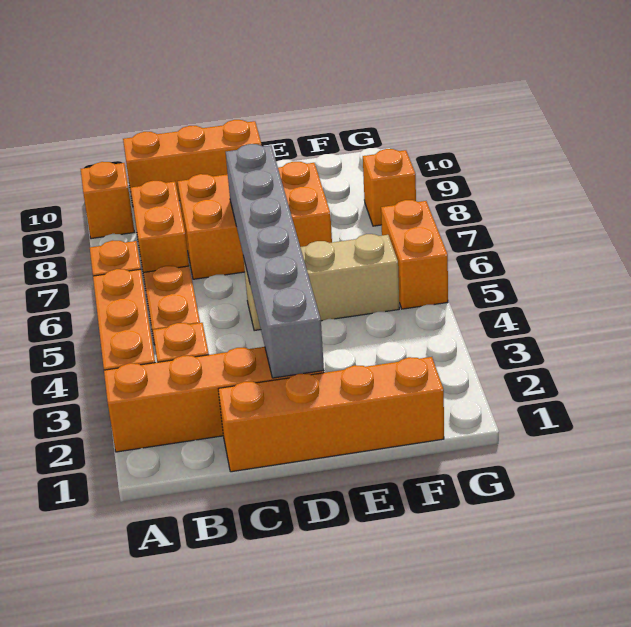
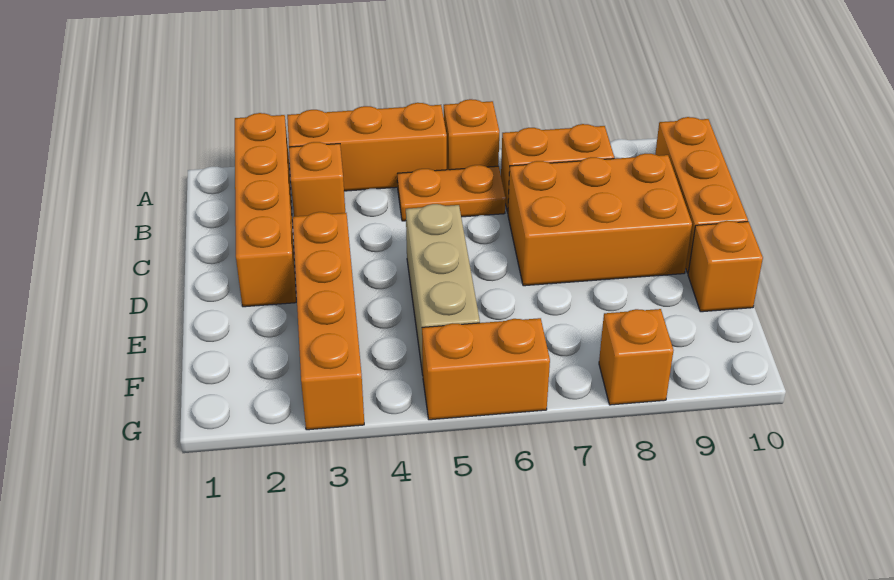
orange 1x1 brick [81,162,134,239] -> orange 1x1 brick moved to [688,221,763,312]
orange 1x4 brick [218,357,444,472] -> orange 1x4 brick moved to [293,212,364,430]
orange 2x3 brick [178,162,332,279] -> orange 2x3 brick turned to [508,154,692,286]
grey 1x6 brick [226,144,324,378] -> none

